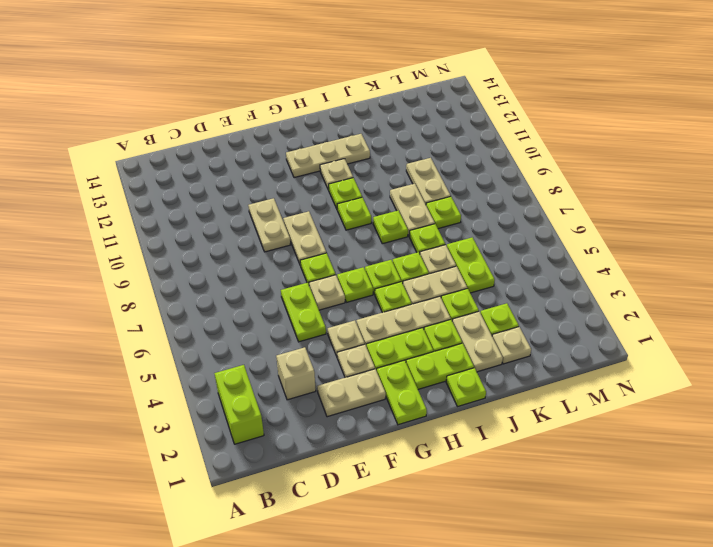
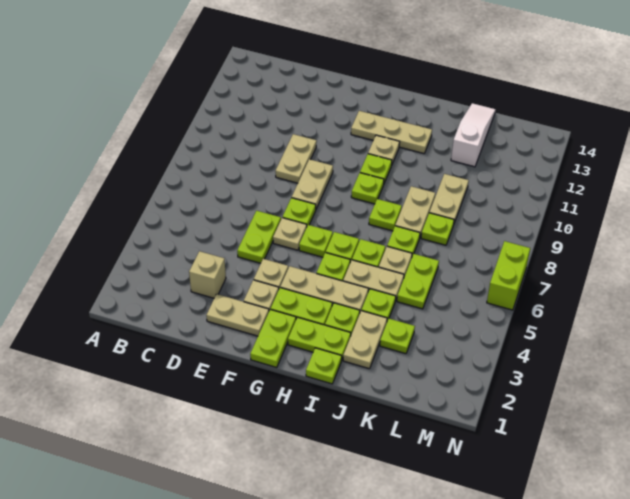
lime 1x2 brick [214,365,264,444] -> lime 1x2 brick moved to [487,241,530,310]
tan 1x1 plate [492,327,531,364] -> none
none -> white 1x3 slope [451,103,495,167]

